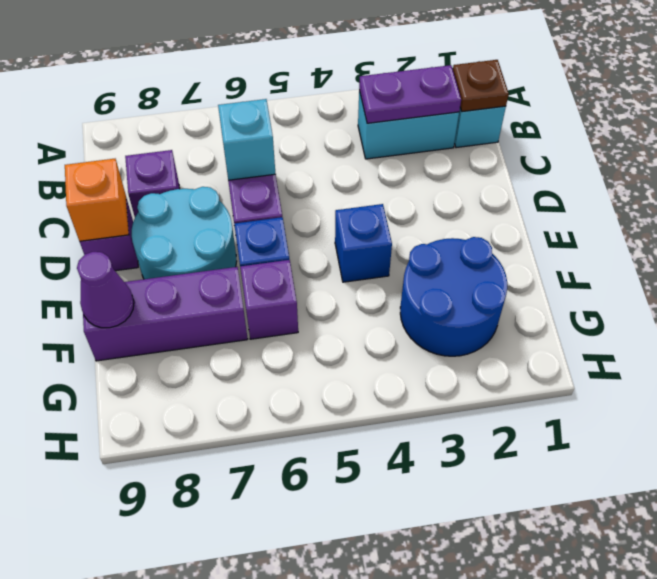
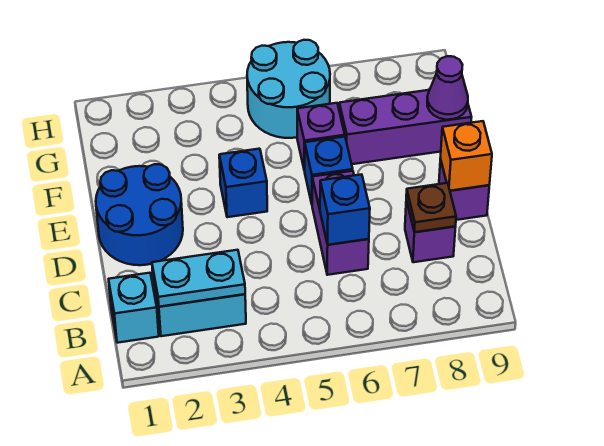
brown 1x1 plate [453,60,509,112] -> brown 1x1 plate moved to [406,183,456,232]
purple 1x2 plate [359,65,461,123] -> cyan 1x2 plate [152,250,245,307]
cyan 1x1 brick [218,99,275,180] -> blue 1x1 brick [320,174,370,245]
cyan 2x2 round brick [132,187,237,279] -> cyan 2x2 round brick moved to [247,40,330,138]
blue 2x2 round brick [400,237,507,356] -> blue 2x2 round brick moved to [96,164,183,265]

